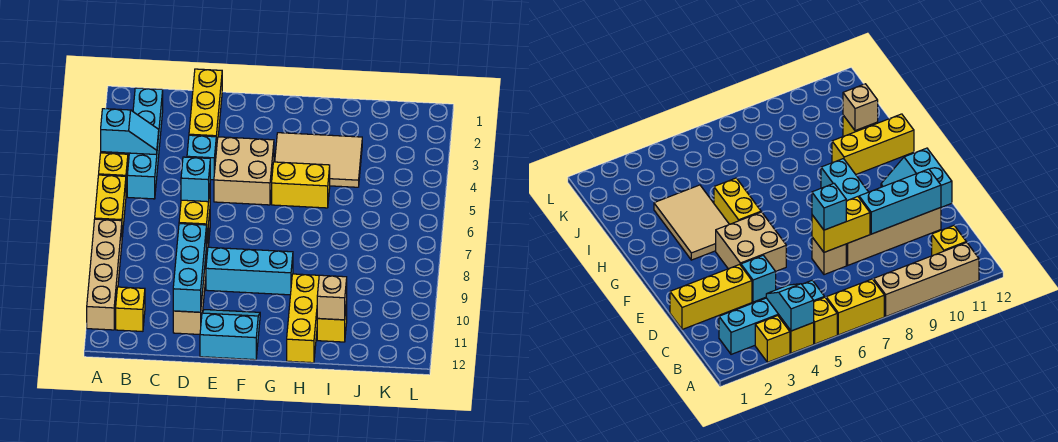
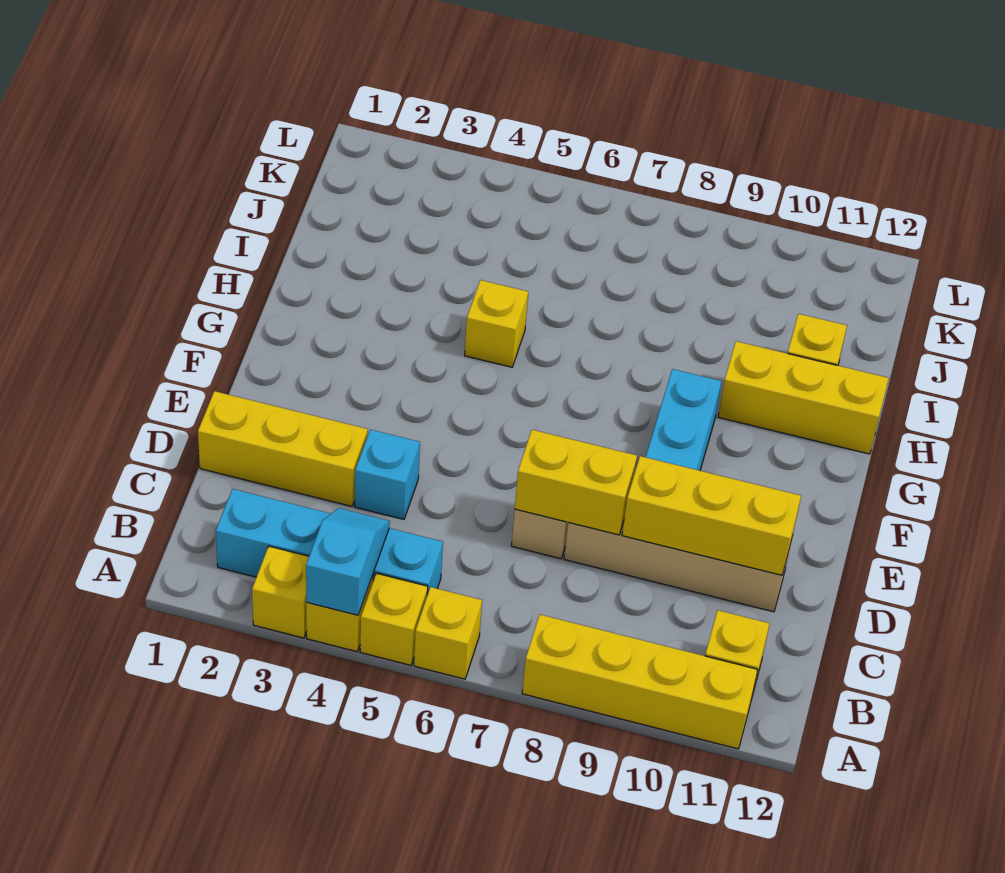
yellow 1x2 brick [95,175,126,237] -> yellow 1x1 brick [414,587,482,679]
tan 1x4 brick [87,219,122,330] -> yellow 1x4 brick [522,615,758,749]
cyan 1x1 brick [181,157,210,202] -> none
cyan 1x3 brick [173,224,206,312] -> yellow 1x3 brick [622,456,801,575]
tan 2x2 brick [214,137,274,205] -> none
cyan 2x2 slope [200,310,260,360] -> none
tan 2x3 tile [275,133,362,187] -> none
yellow 1x2 brick [272,162,330,208] -> yellow 1x1 brick [465,280,528,367]
tan 1x1 brick [317,275,347,320] -> none

